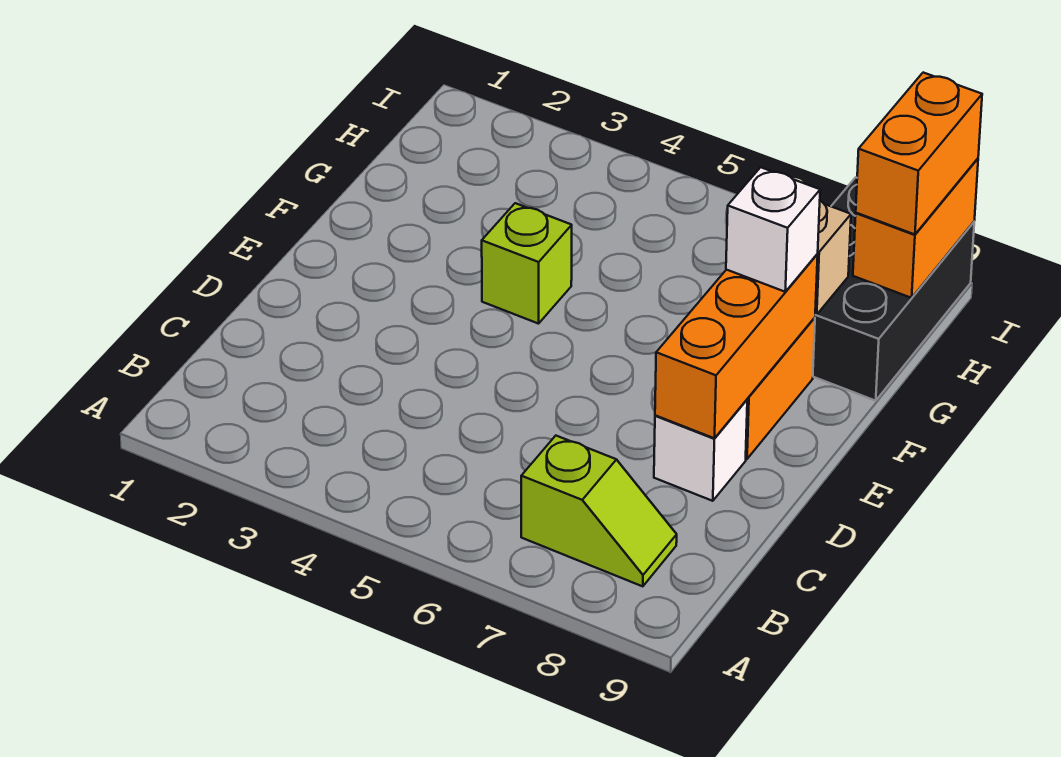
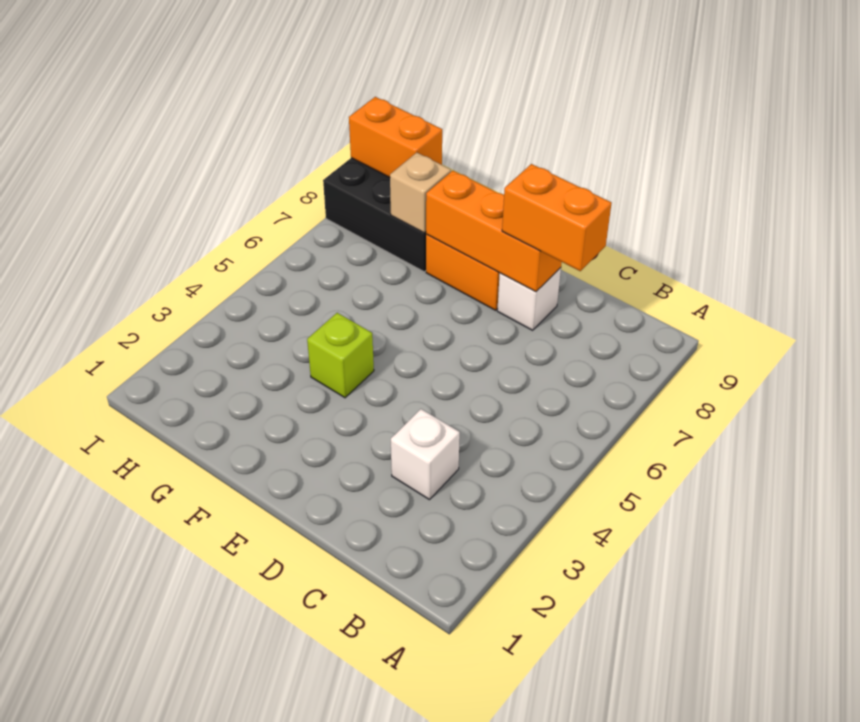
lime 1x2 slope [521,436,677,586] -> none
white 1x1 brick [726,167,820,292] -> white 1x1 brick moved to [391,409,460,500]
orange 1x2 brick [856,73,982,234] -> orange 1x2 brick moved to [502,164,612,271]

